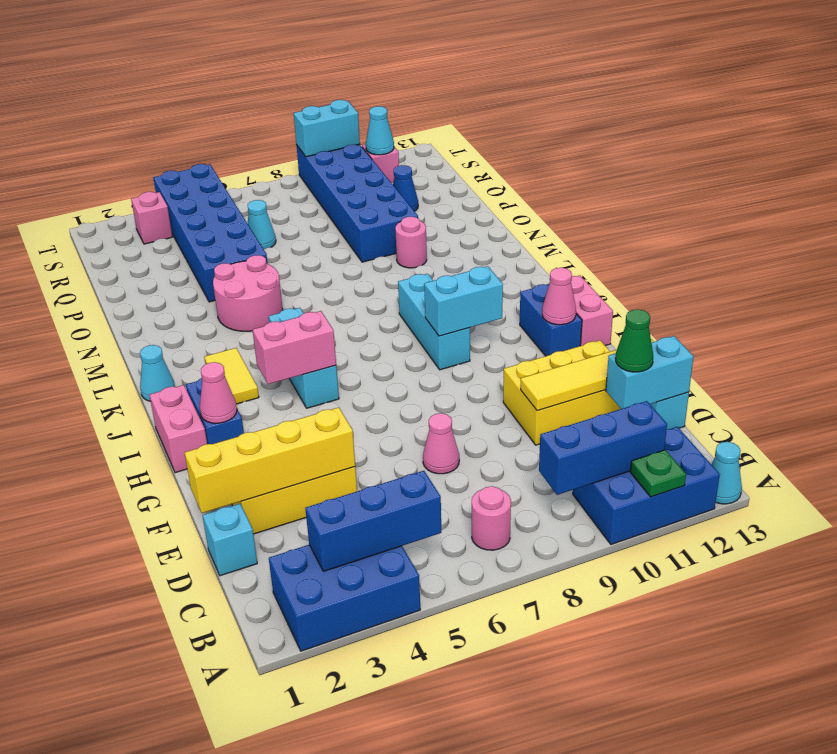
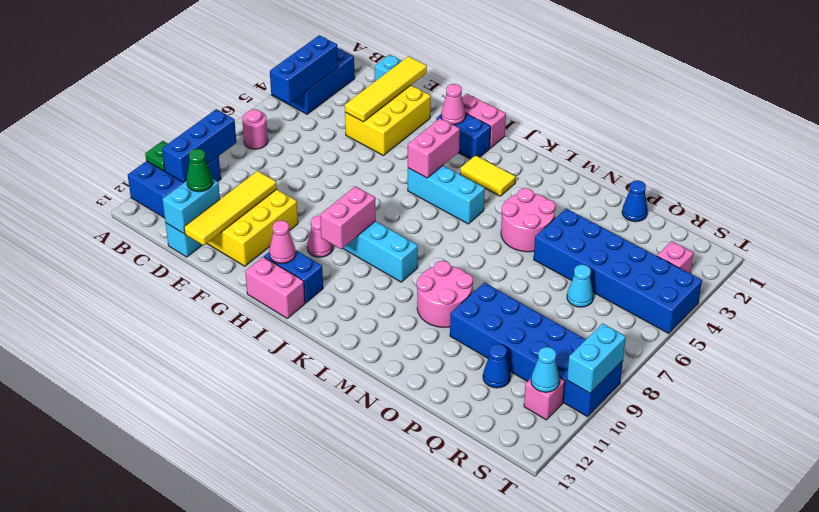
cyan 1x1 cone [711,442,742,504] -> none
yellow 1x4 brick [185,407,355,513] -> yellow 1x4 tile [345,56,427,122]
pink 1x1 cone [423,413,459,474] -> pink 1x1 cone moved to [307,216,333,257]
cyan 1x2 brick [424,266,503,336] -> pink 1x2 brick [320,186,376,249]
cyan 1x1 cone [140,345,175,401] -> none
pink 1x1 round brick [395,217,427,268] -> pink 2x2 round brick [417,261,473,327]
none -> blue 1x1 cone [622,180,648,222]

